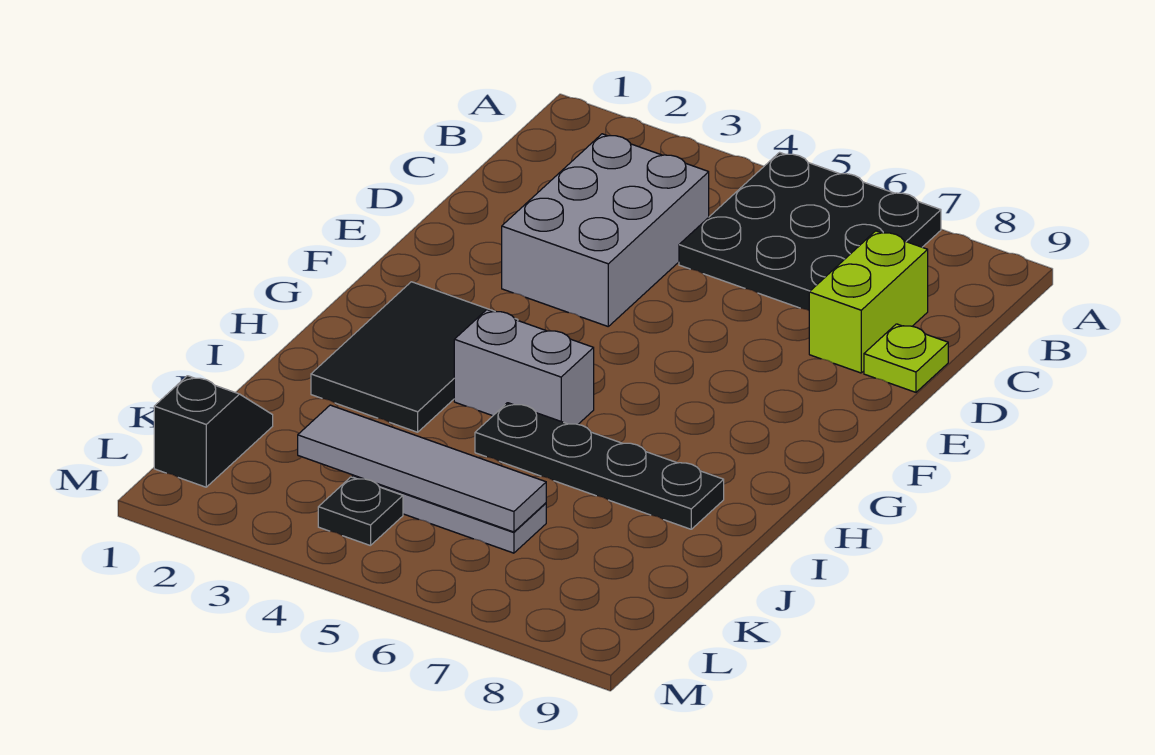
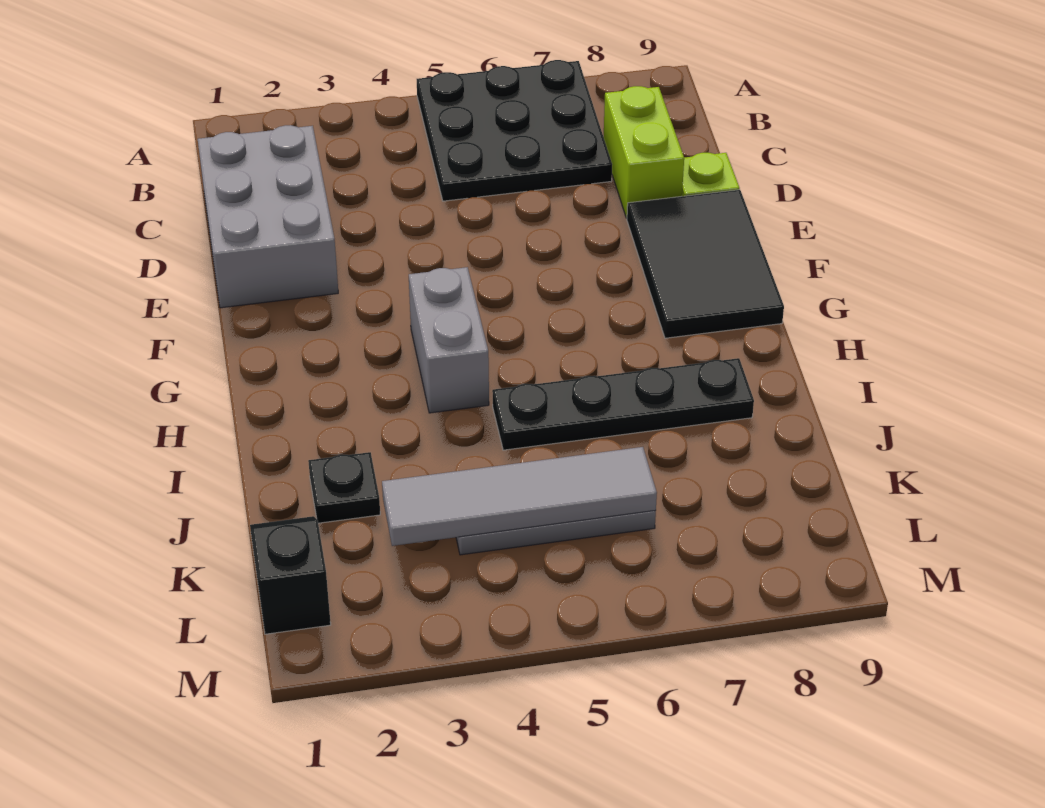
grey 2x3 brick [502,134,709,326] -> grey 2x3 brick moved to [198,125,338,308]
black 2x3 tile [311,282,518,432] -> black 2x3 tile moved to [627,190,784,338]
grey 1x2 brick [454,310,594,424] -> grey 1x2 brick turned to [409,267,489,413]
black 1x1 plate [318,477,403,546] -> black 1x1 plate moved to [308,452,380,523]

